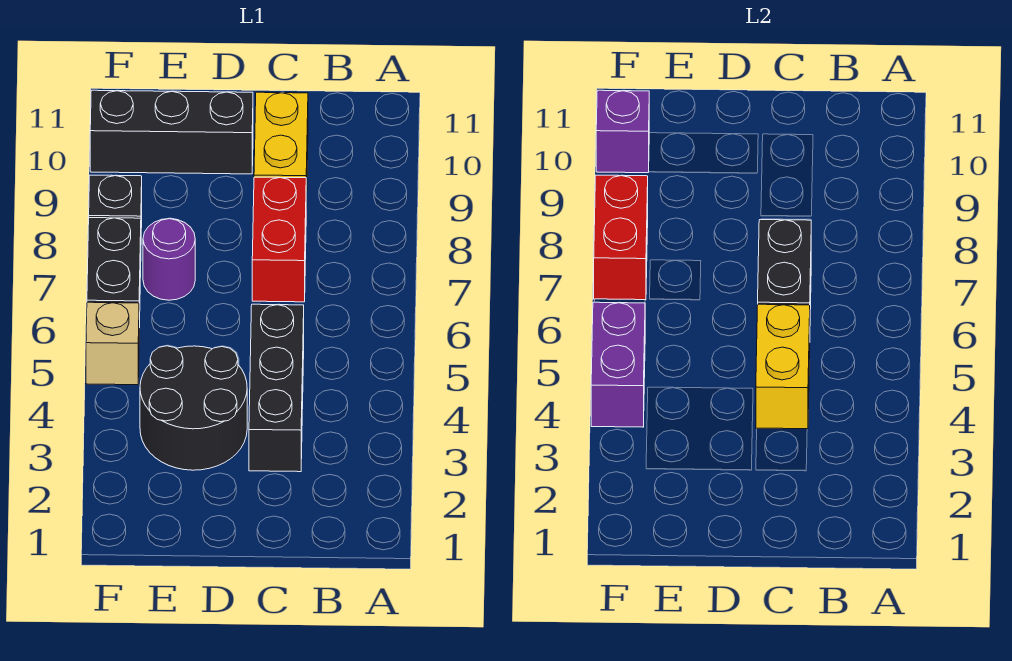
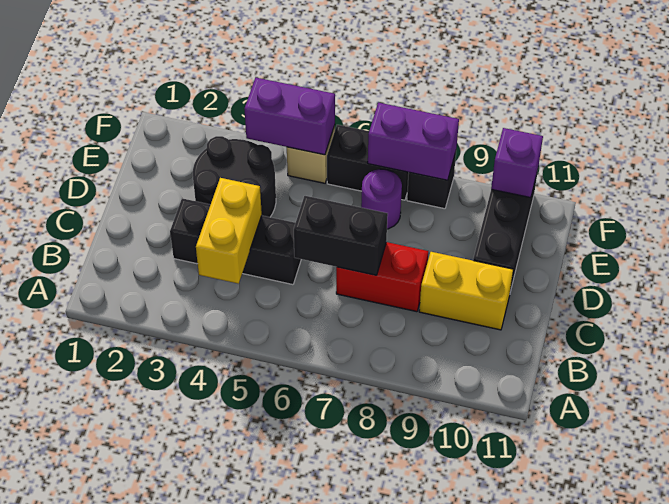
yellow 1x2 brick [756,304,810,429] -> yellow 1x2 brick turned to [196,178,262,284]
red 1x2 brick [594,175,648,300] -> purple 1x2 brick [368,103,459,180]

